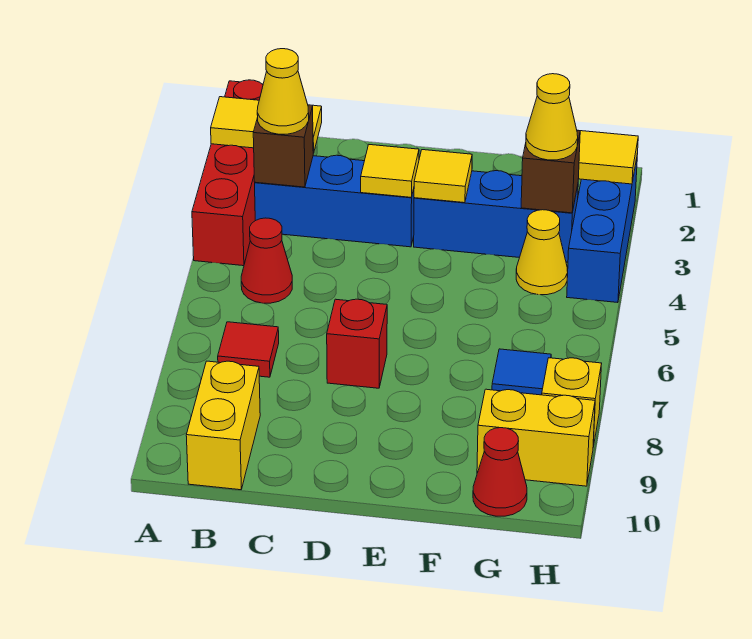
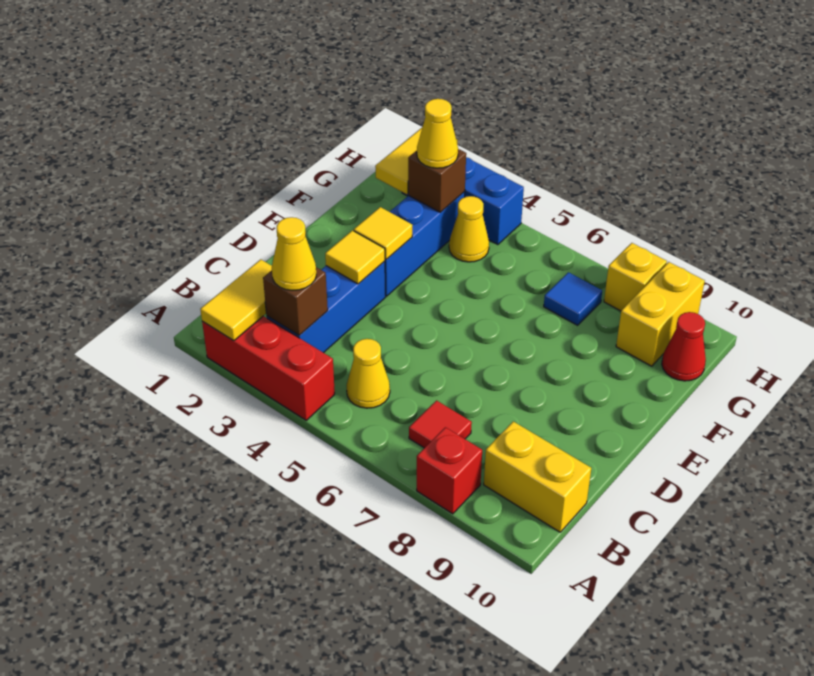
red 1x4 brick [192,80,263,266] -> red 1x3 brick [202,316,335,420]
red 1x1 cone [241,218,292,303] -> yellow 1x1 cone [346,339,390,408]
red 1x1 brick [327,299,387,388] -> red 1x1 brick moved to [417,427,482,514]

